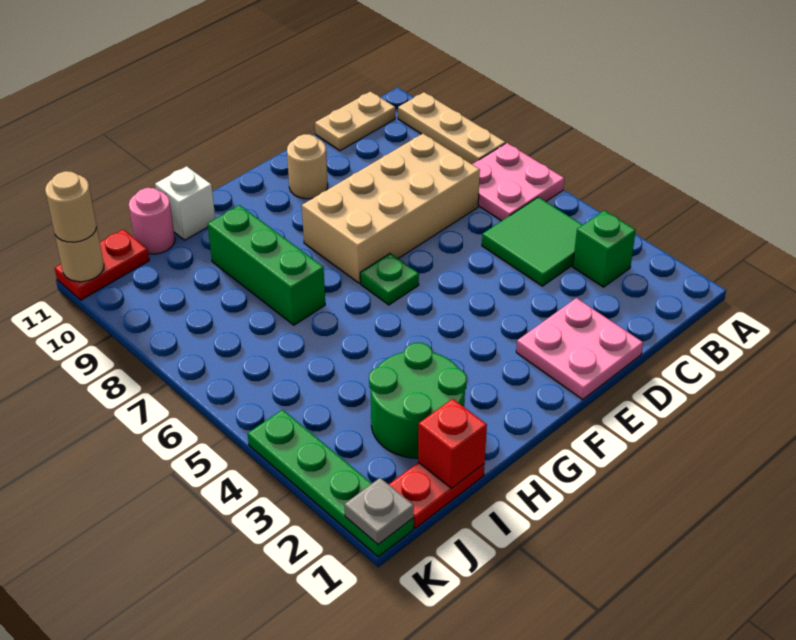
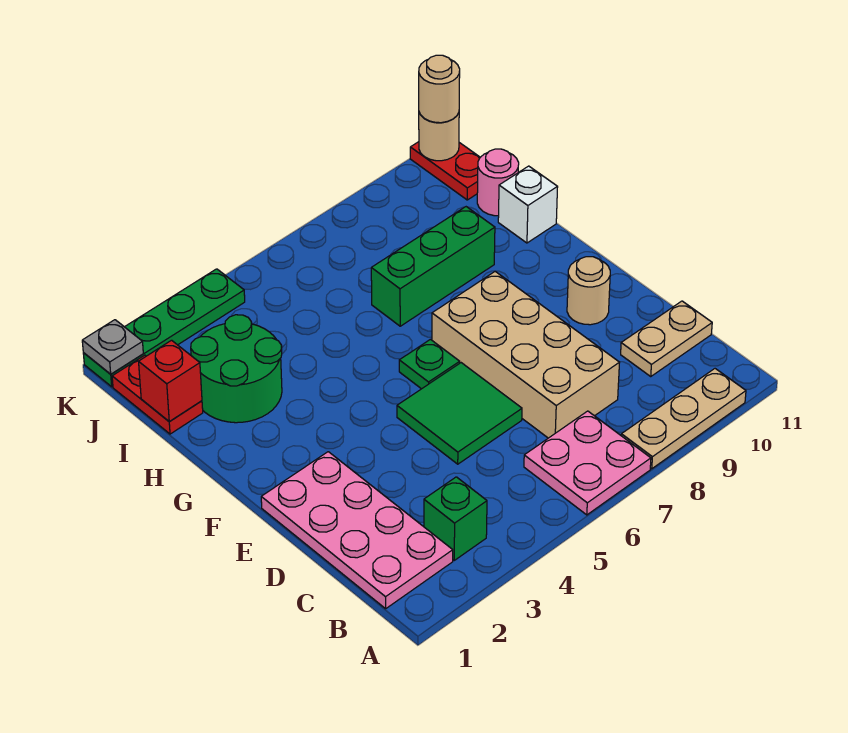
green 2x2 tile [482,197,582,286] -> green 2x2 tile moved to [397,363,522,464]
tan 1x2 plate [315,92,395,151] -> tan 1x2 plate turned to [621,301,712,376]
pink 2x2 plate [516,298,643,399] -> pink 2x4 plate [261,452,453,609]

